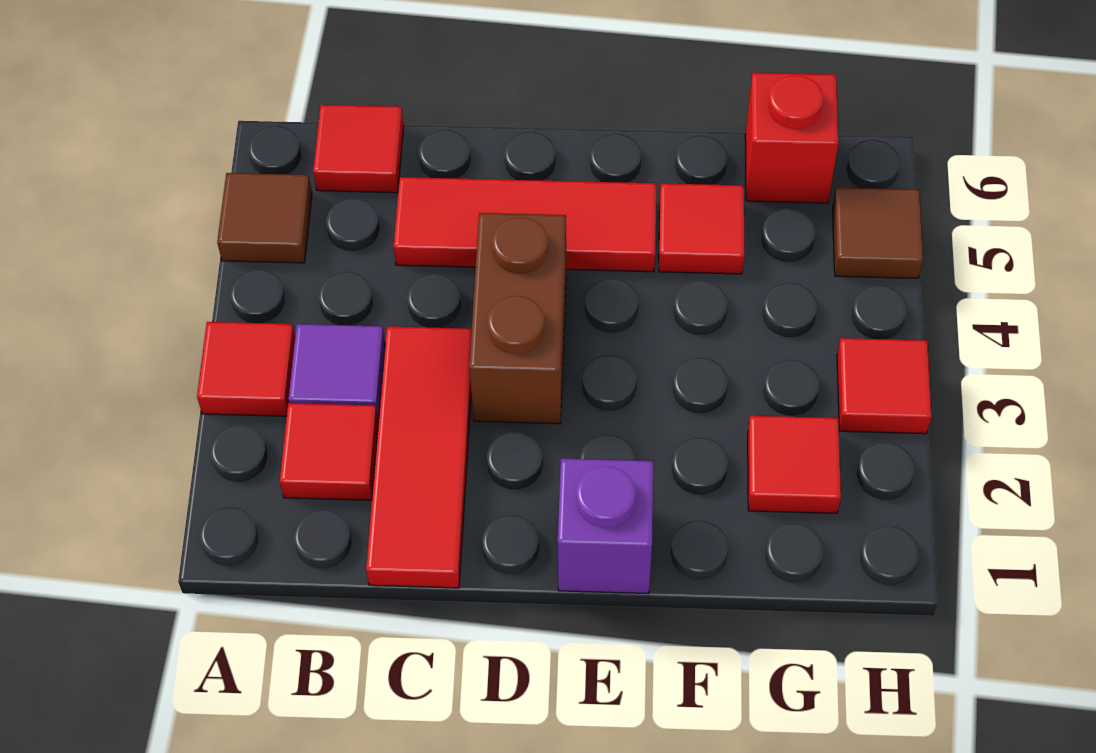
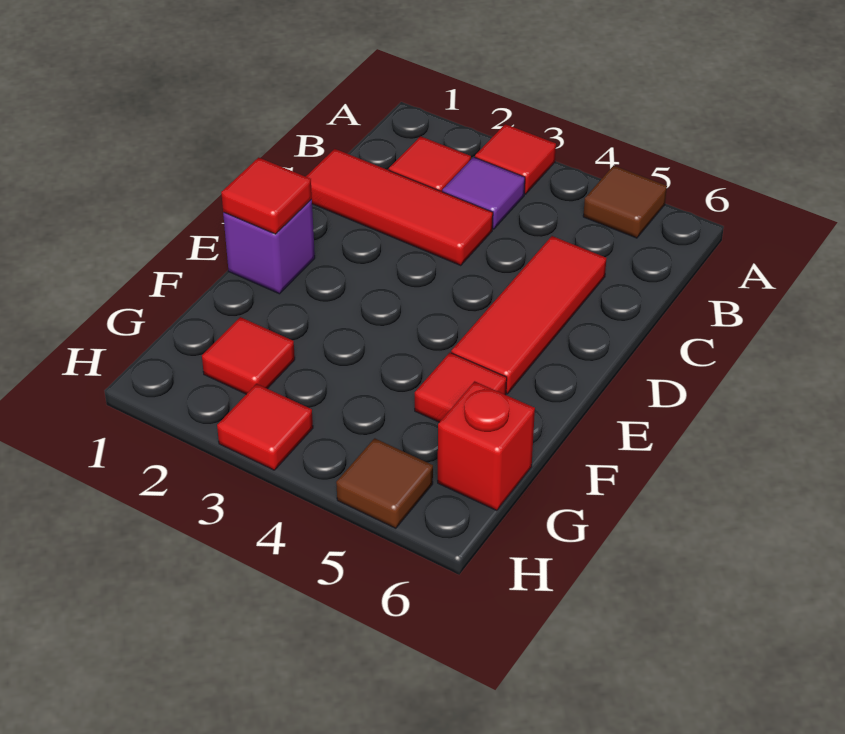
red 1x1 tile [313,105,404,193] -> red 1x1 tile moved to [221,157,312,234]
brown 1x2 brick [469,213,566,424] -> none

